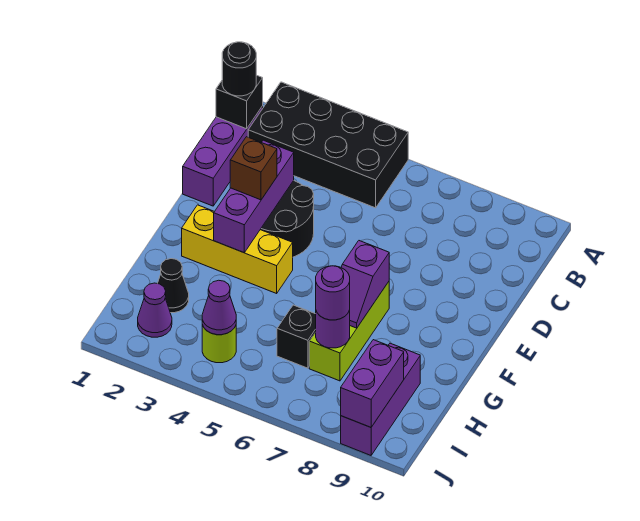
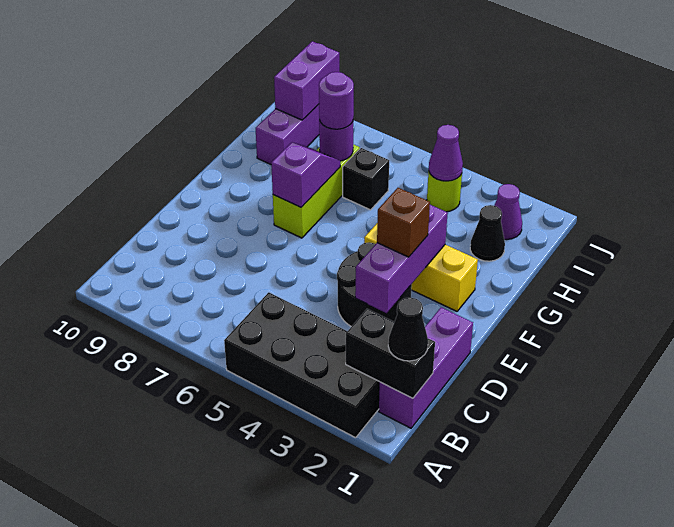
black 1x1 brick [216,75,263,129] -> black 1x2 brick [346,309,435,398]
black 1x1 round brick [222,42,256,96] -> black 1x1 cone [388,297,428,361]

